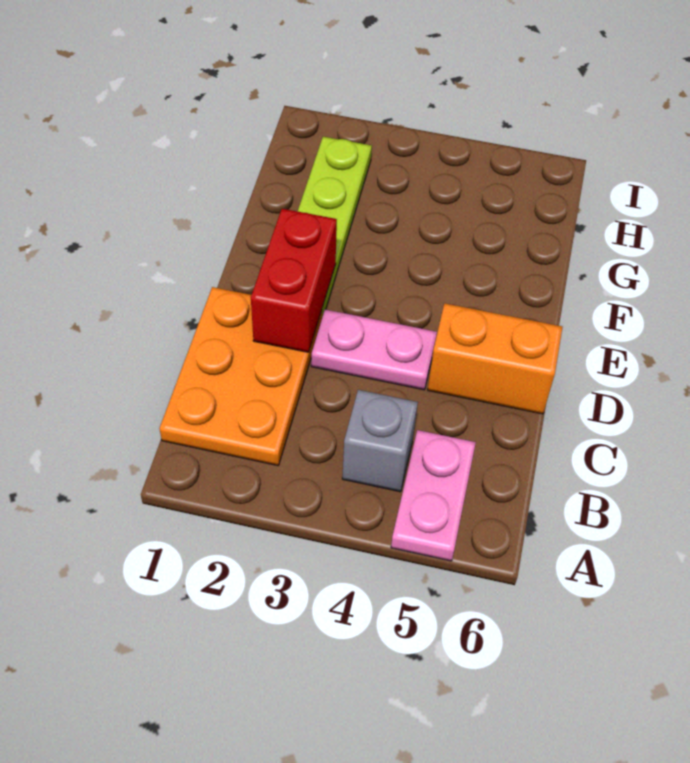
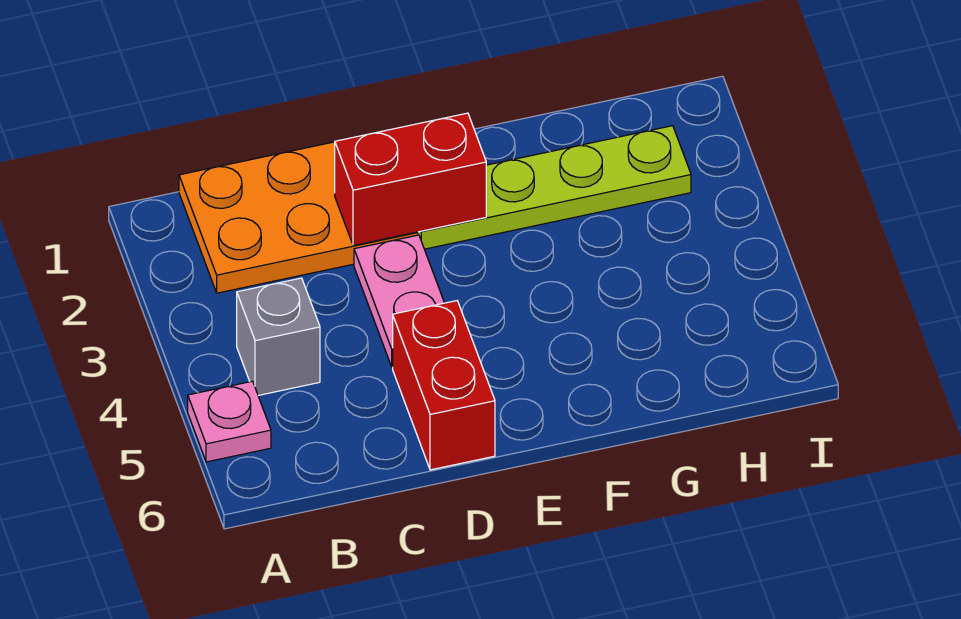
pink 1x2 plate [391,430,476,561] -> pink 1x1 plate [188,381,271,462]
orange 1x2 brick [428,303,563,414] -> red 1x2 brick [393,301,495,470]

